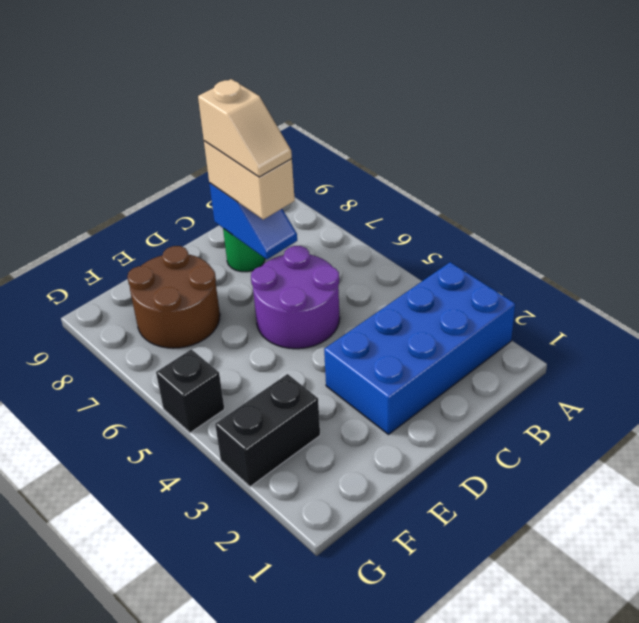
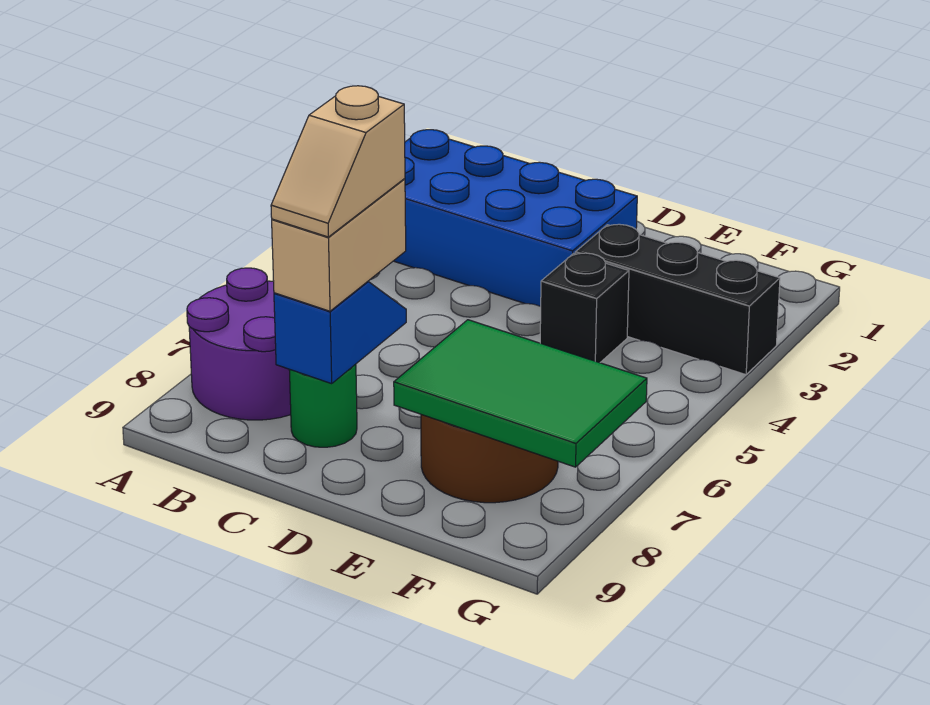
purple 2x2 round brick [251,246,340,349] -> purple 2x2 round brick moved to [187,268,291,420]
tan 1x2 slope [198,79,292,177] -> tan 1x2 slope turned to [271,86,405,237]
none -> green 2x3 tile [394,320,647,467]
black 1x2 brick [215,374,320,487] -> black 1x3 brick [575,224,780,375]
black 1x1 brick [156,349,224,433] -> black 1x1 brick moved to [540,253,629,363]

